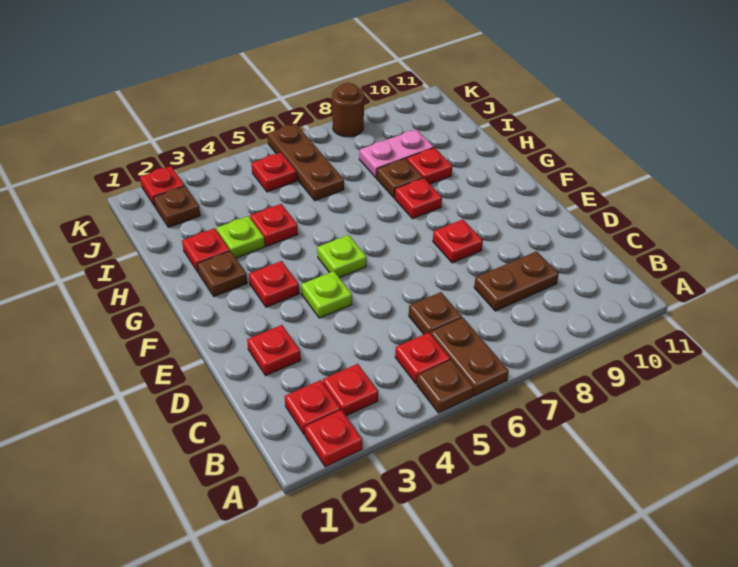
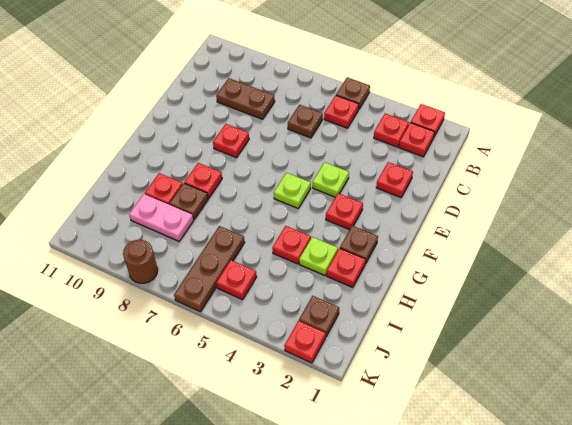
brown 1x2 plate [430,318,509,396] -> none

